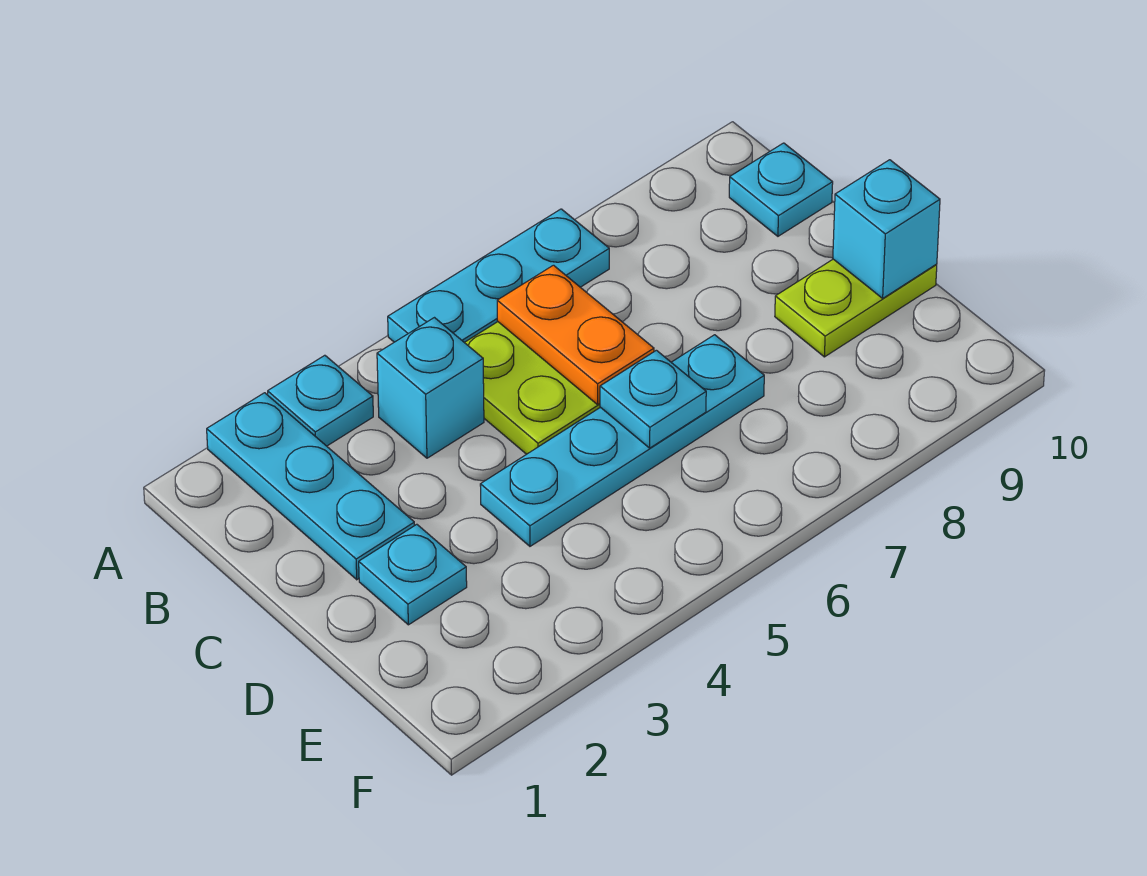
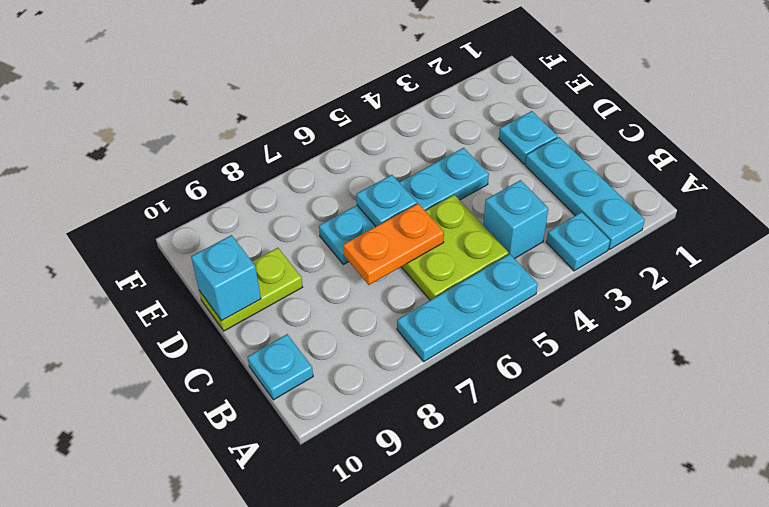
orange 1x2 plate [497,265,654,405] -> orange 1x2 plate turned to [343,204,444,285]

